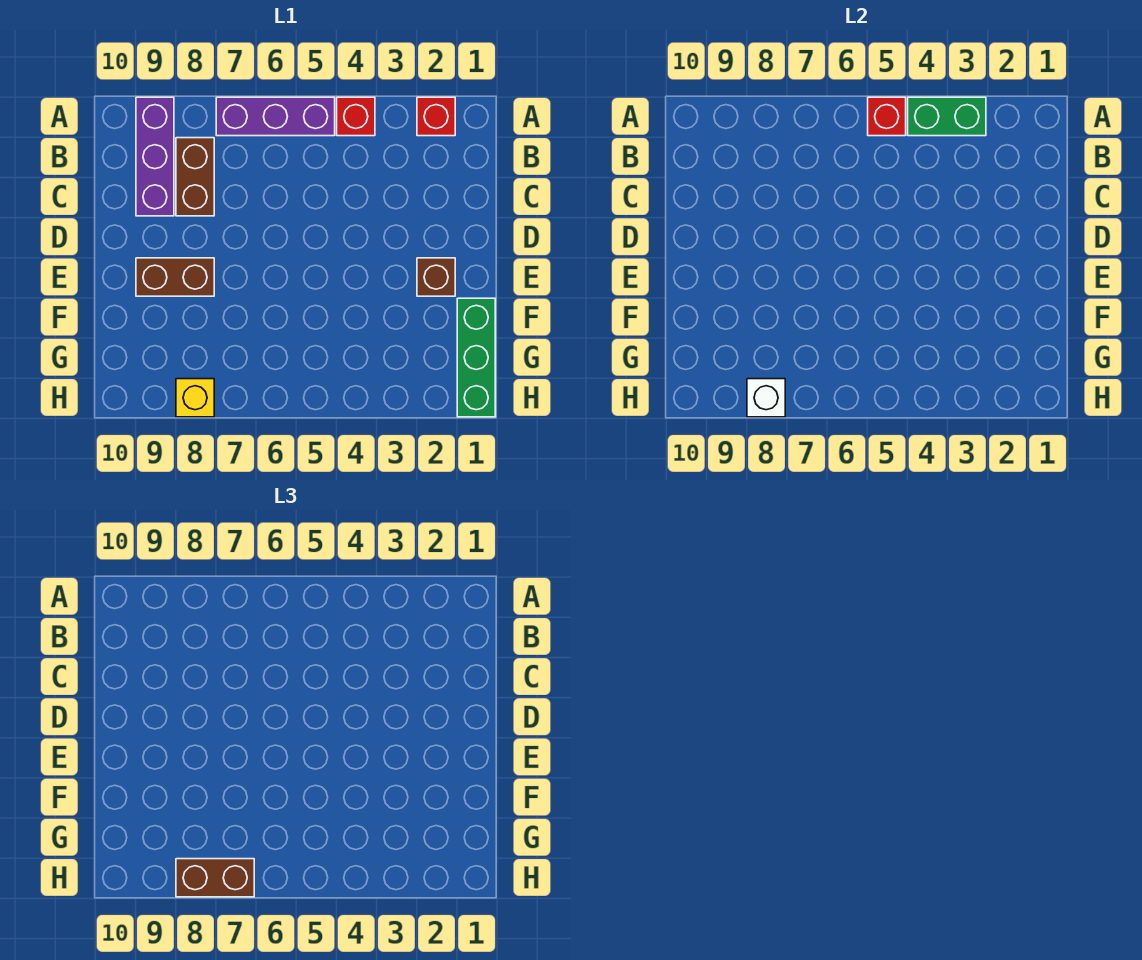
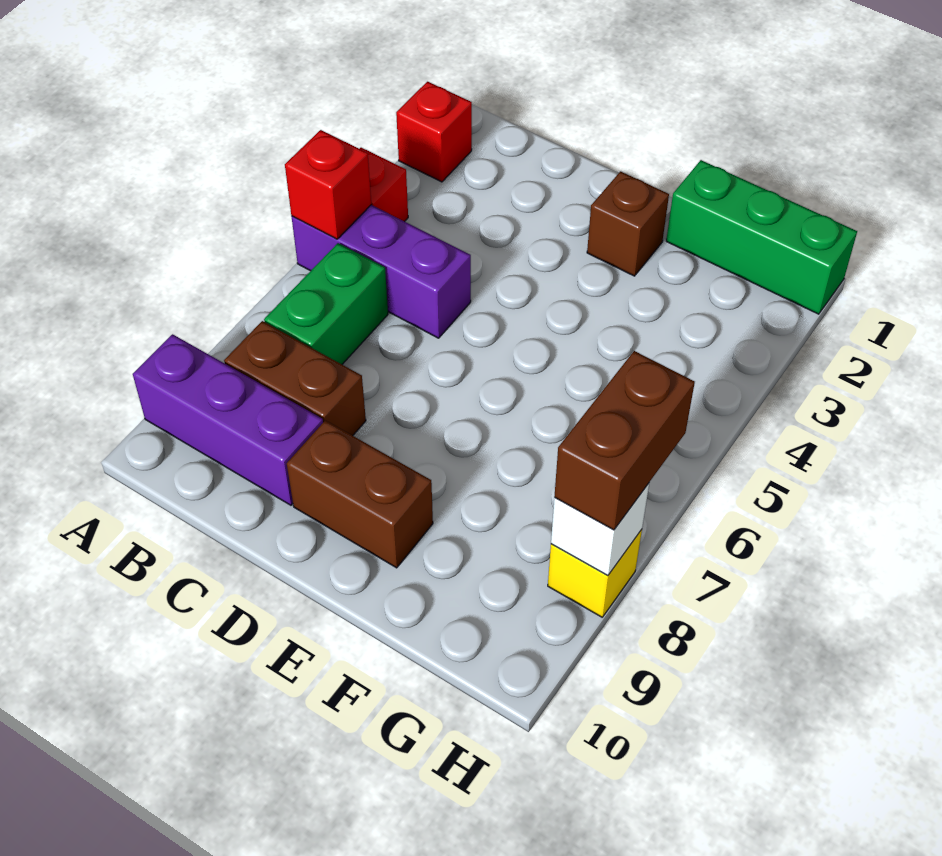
green 1x2 brick [908,97,986,136] -> green 1x2 brick moved to [264,243,388,364]
purple 1x3 brick [216,97,335,136] -> purple 1x3 brick turned to [291,205,471,338]
brown 1x2 brick [136,258,214,296] -> brown 1x2 brick turned to [287,420,433,568]

